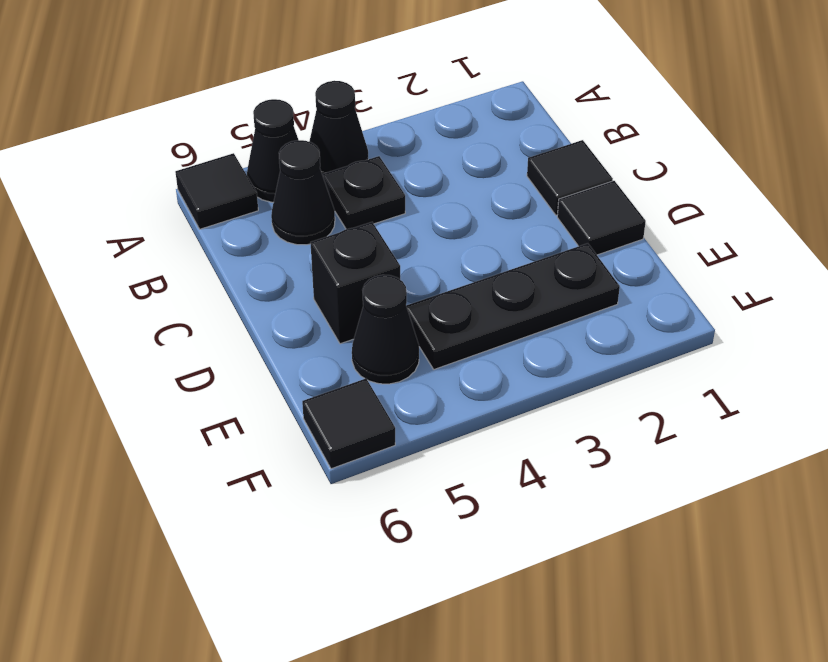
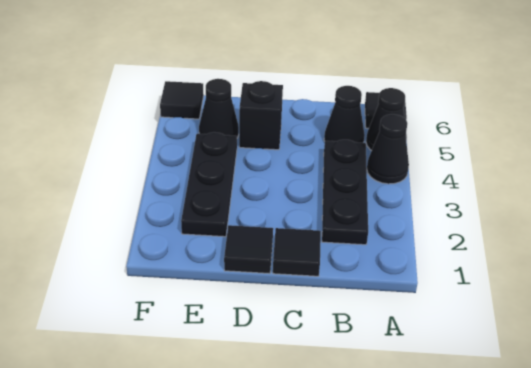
black 1x1 plate [322,156,405,229] -> black 1x3 plate [322,140,368,245]

